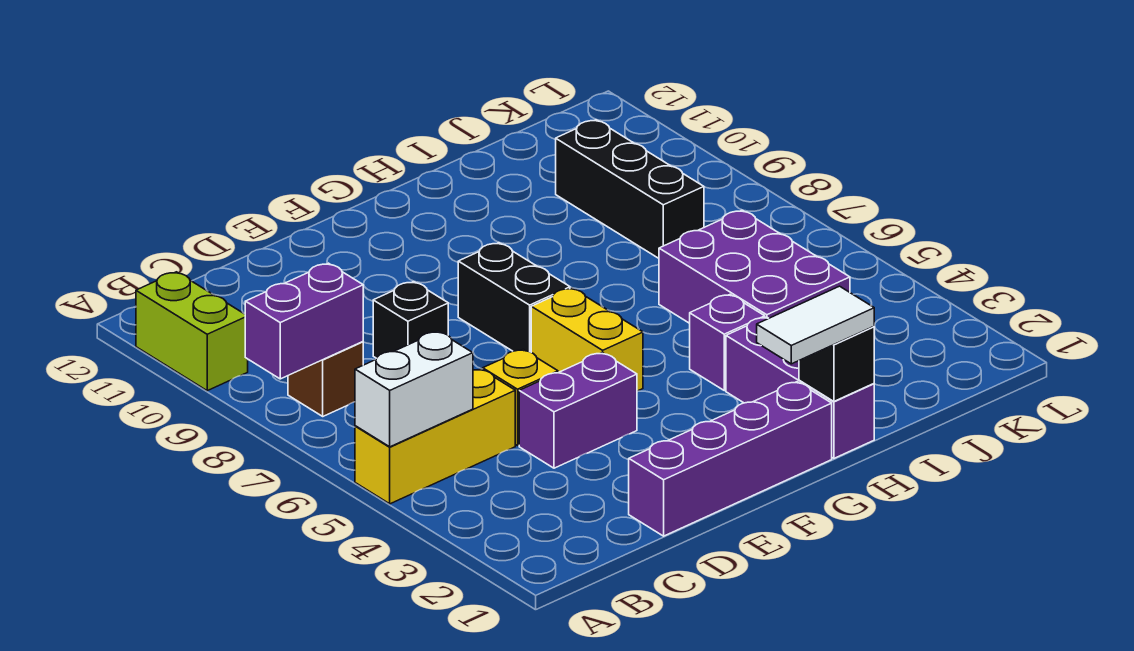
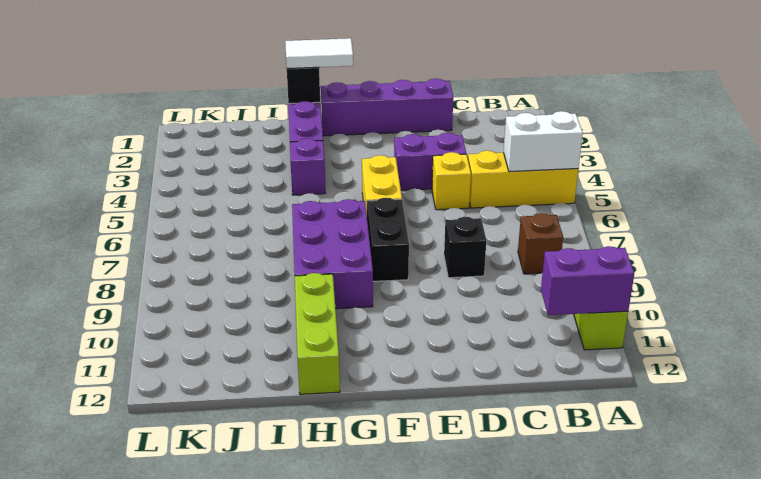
purple 1x2 brick [245,263,363,379] -> purple 1x2 brick moved to [541,246,634,315]
none -> lime 1x3 brick [295,273,340,394]
purple 2x3 brick [659,210,850,323] -> purple 2x3 brick moved to [292,199,373,309]
black 1x3 brick [556,120,704,258] -> none

